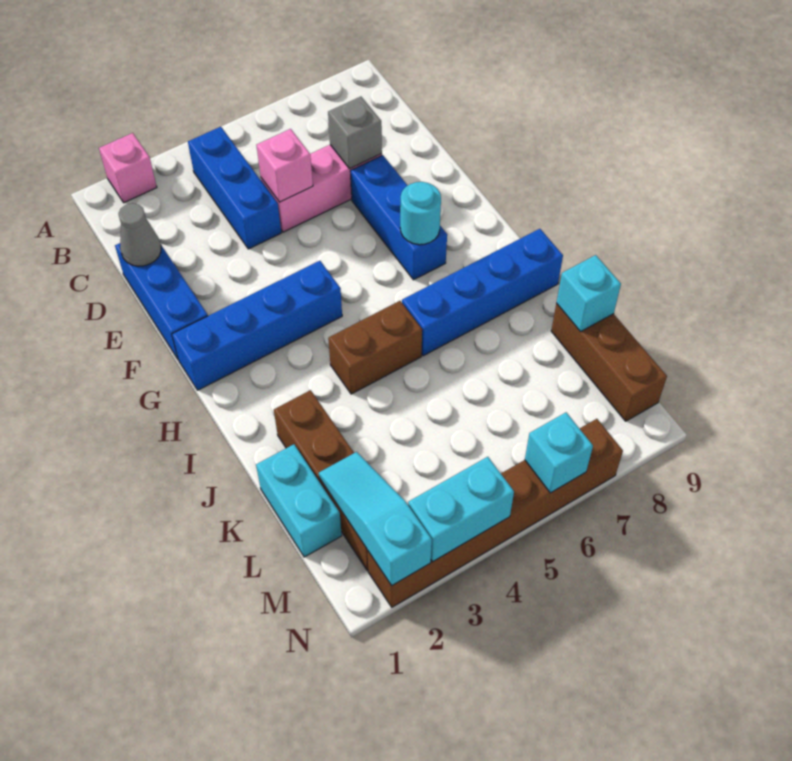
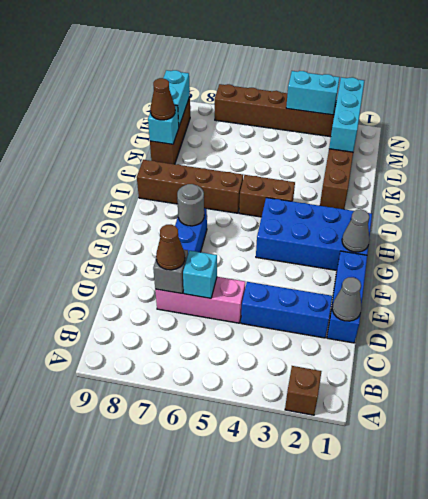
pink 1x1 brick [99,133,157,203] -> brown 1x1 brick [285,366,322,415]
blue 1x3 brick [188,127,281,249] -> blue 1x3 brick turned to [241,282,332,338]
pink 1x1 brick [256,129,313,202] -> none
none -> brown 1x1 cone [156,225,185,270]
blue 1x4 brick [172,261,342,390] -> blue 2x4 brick [256,198,372,270]
none -> grey 1x1 cone [342,209,370,252]
cyan 1x1 round brick [400,182,441,245] -> grey 1x1 round brick [177,184,204,226]
blue 1x4 brick [402,229,563,356] -> brown 1x4 brick [137,160,243,213]
cyan 1x2 brick [256,444,342,557] -> cyan 1x2 brick moved to [163,70,190,126]
none -> brown 1x1 cone [150,78,175,120]
cyan 1x3 slope [319,452,432,585] -> cyan 1x3 brick [329,77,364,152]
cyan 1x1 brick [525,412,593,493] -> cyan 1x1 brick moved to [183,251,217,298]

